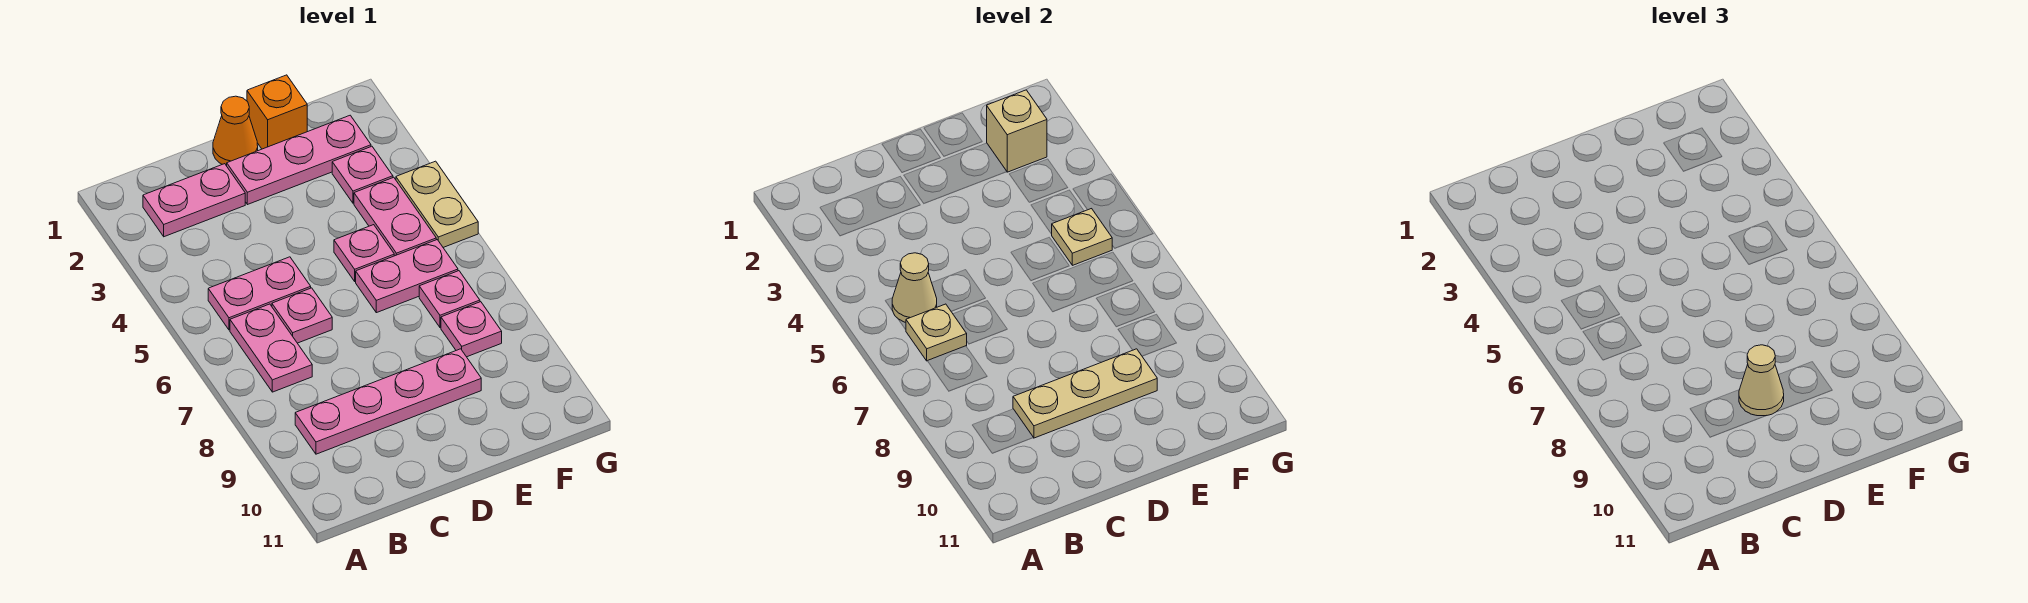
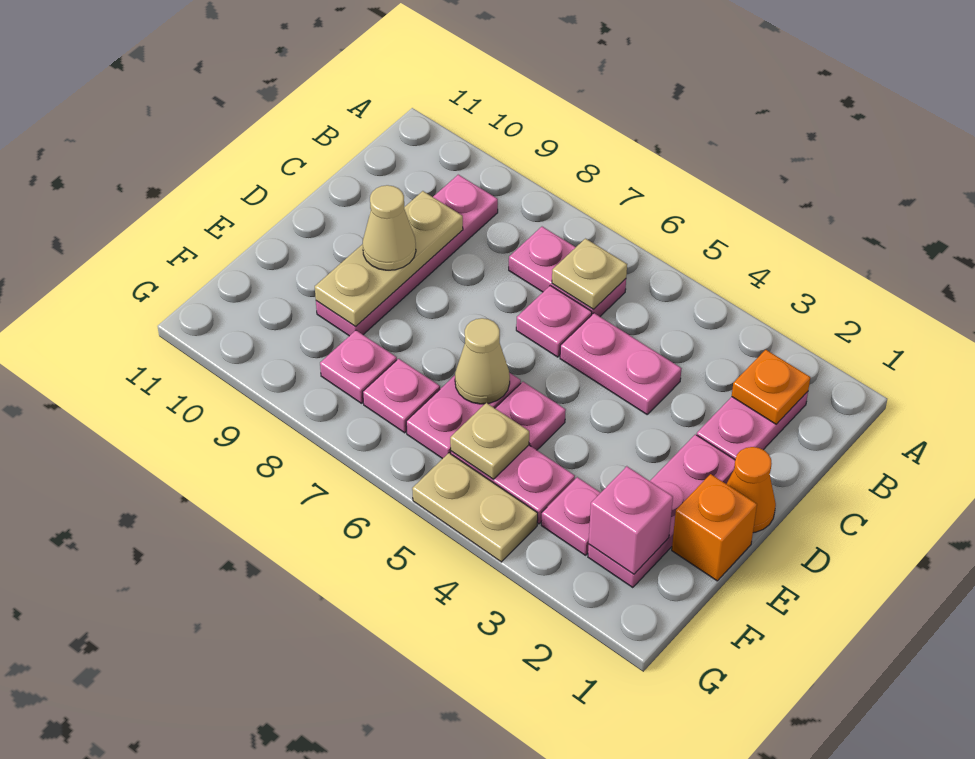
none -> orange 1x1 plate [732,350,810,424]
pink 1x2 plate [208,257,311,330] -> pink 1x2 plate turned to [560,313,682,414]
tan 1x1 cone [892,253,937,322] -> tan 1x1 cone moved to [455,318,510,404]
tan 1x1 brick [987,90,1047,172] -> pink 1x1 brick [589,466,673,574]

